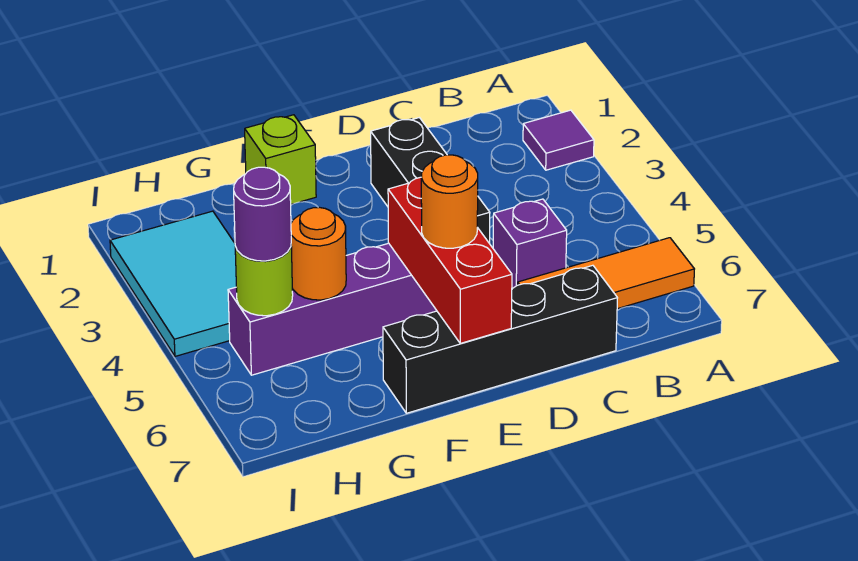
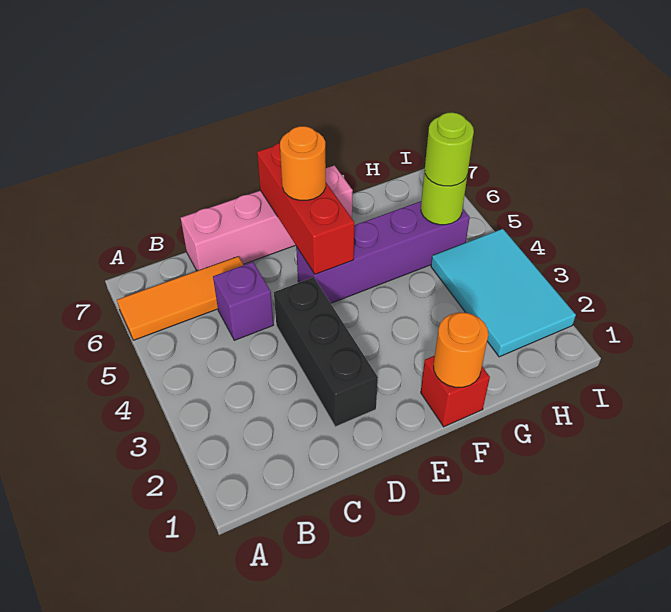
purple 1x1 tile [523,110,594,170] -> none
black 1x4 brick [383,265,617,413] -> pink 1x4 brick [181,165,353,271]
lime 1x1 brick [245,115,316,204] -> red 1x1 brick [421,356,490,427]
orange 1x1 round brick [291,207,346,300] -> orange 1x1 round brick moved to [434,313,488,387]
purple 1x1 round brick [234,167,291,261] -> lime 1x1 round brick [425,112,474,186]

